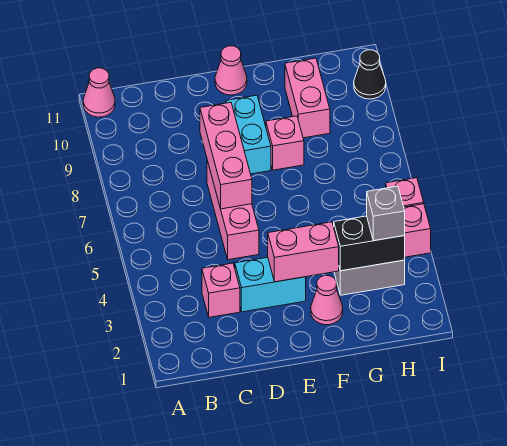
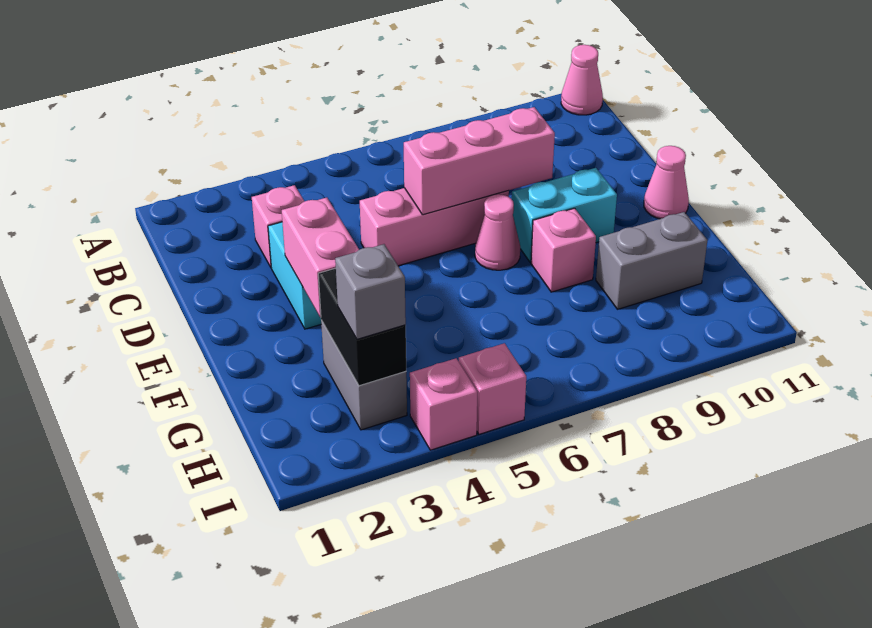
pink 1x1 cone [311,276,343,325] -> pink 1x1 cone moved to [475,194,520,270]
pink 1x2 brick [285,58,330,138] -> grey 1x2 brick [596,212,707,309]
black 1x1 cone [354,50,386,99] -> none

